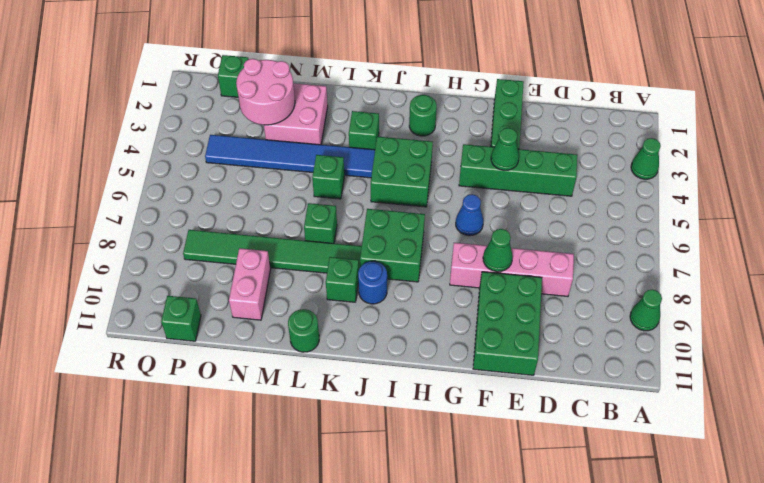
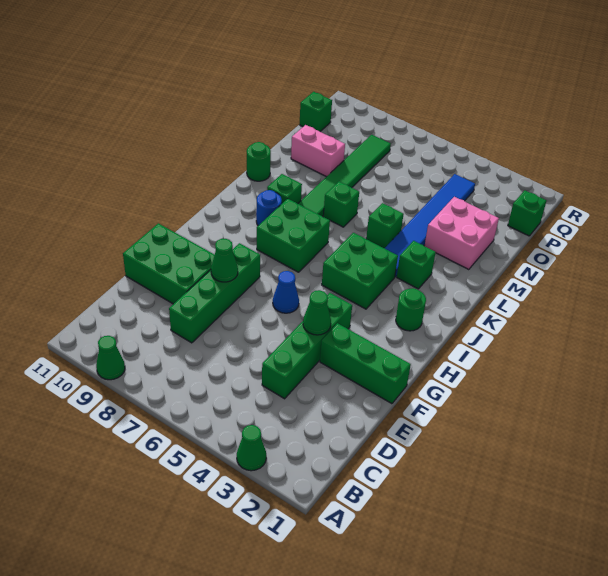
pink 1x4 brick [450,243,574,296] -> green 1x4 brick [169,243,260,343]
pink 2x2 round brick [236,59,295,125] -> none

